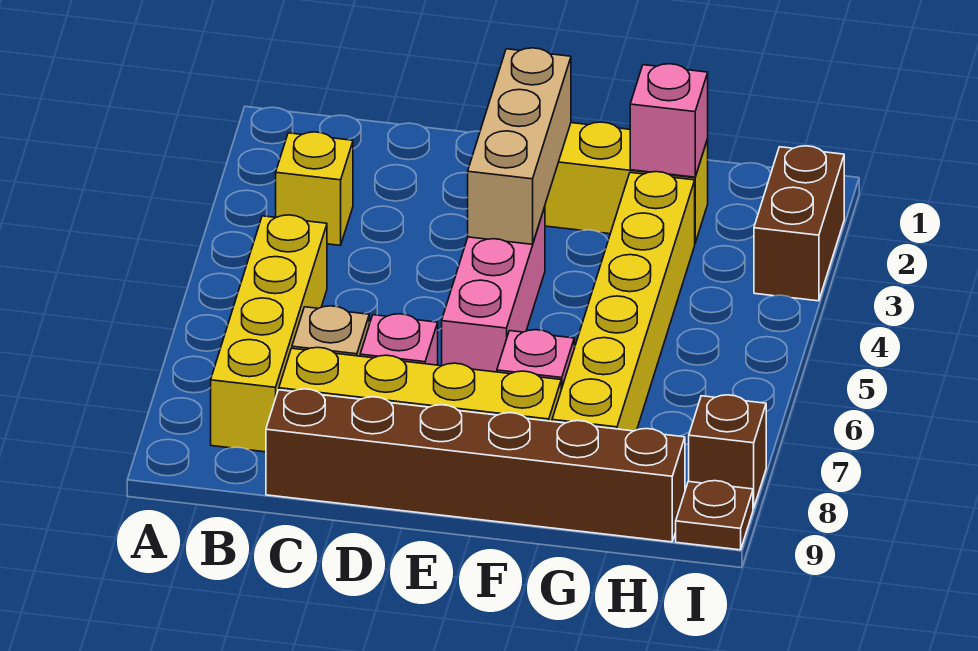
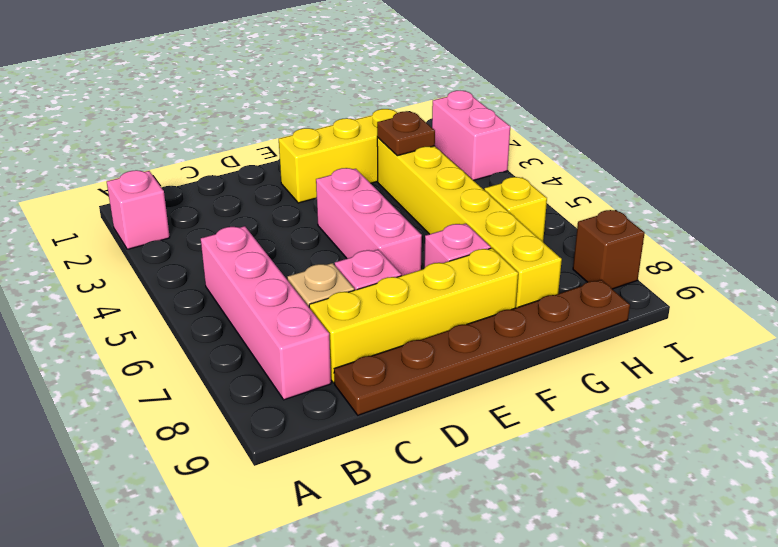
yellow 1x1 brick [276,132,353,245] -> yellow 1x1 brick moved to [484,177,547,242]
yellow 1x4 brick [211,215,327,452] -> pink 1x4 brick [201,226,331,400]
brown 1x6 brick [266,389,685,542] -> brown 1x6 plate [334,280,630,415]
tan 1x3 brick [468,48,571,244] -> none
pink 1x1 brick [630,64,708,177] -> pink 1x1 brick moved to [107,170,170,249]
brown 1x2 brick [754,146,844,301] -> pink 1x2 brick [432,91,510,180]
brown 1x1 plate [676,481,753,550] -> brown 1x1 plate moved to [377,111,435,156]

